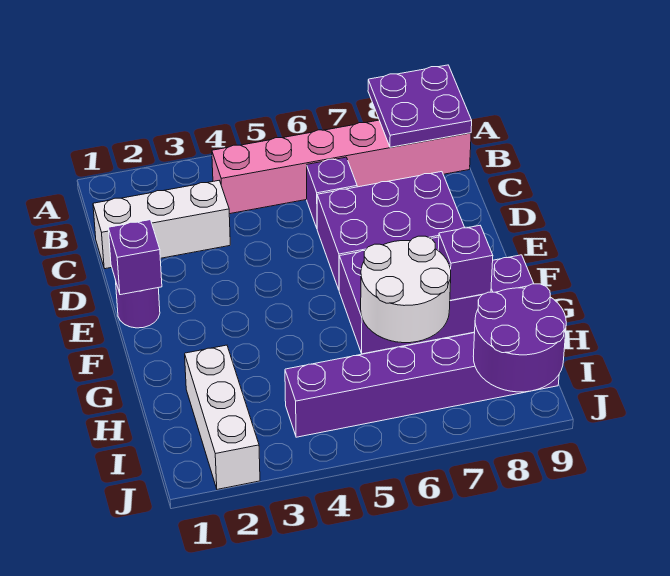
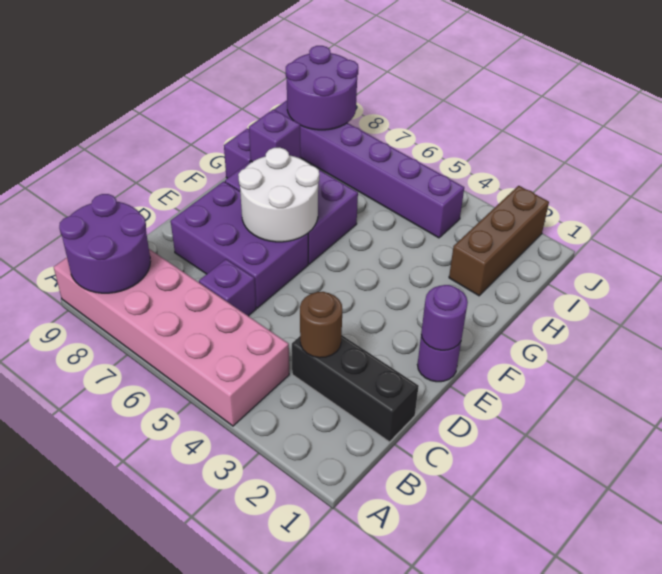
purple 2x2 plate [368,65,472,147] -> purple 2x2 round brick [59,194,150,293]
pink 1x6 brick [212,120,471,214] -> pink 2x6 brick [54,249,289,426]
white 1x3 brick [93,181,230,269] -> black 1x3 brick [292,335,419,442]
none -> brown 1x1 round brick [300,292,342,358]
purple 1x1 brick [108,220,162,295] -> purple 1x1 round brick [421,285,468,350]
white 2x2 round brick [361,236,451,343] -> white 2x2 round brick moved to [238,147,319,242]
white 1x3 brick [185,345,260,489] -> brown 1x3 brick [449,186,549,296]

